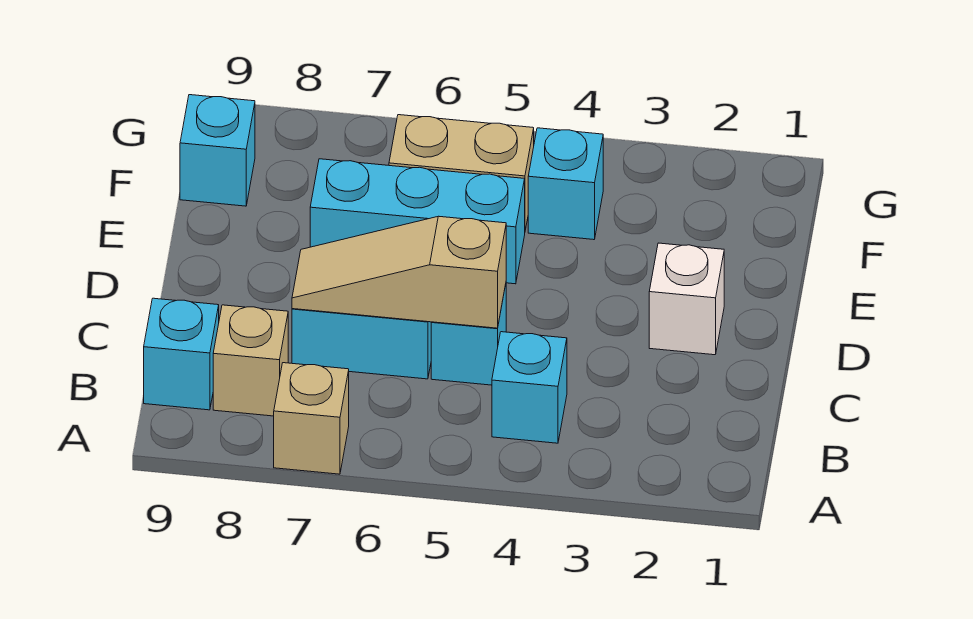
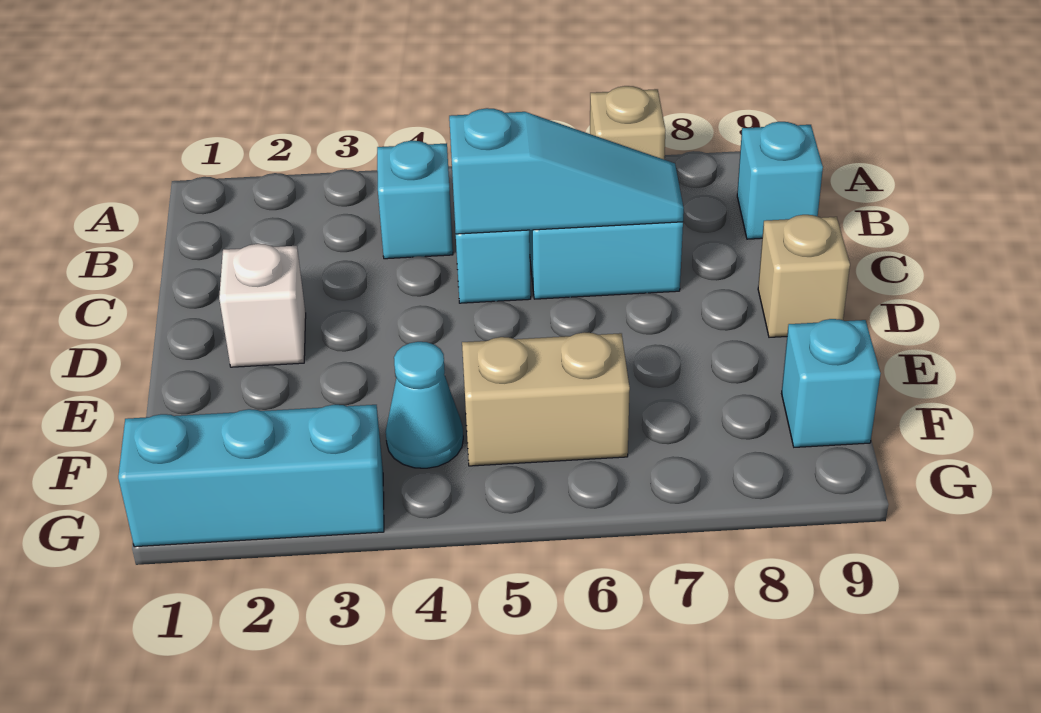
tan 1x1 brick [213,305,288,416] -> tan 1x1 brick moved to [758,215,850,337]
tan 1x3 slope [292,216,506,328] -> cyan 1x3 slope [449,108,684,234]
cyan 1x3 brick [310,159,525,284] -> cyan 1x3 brick moved to [118,405,384,547]
cyan 1x1 brick [528,128,603,240] -> cyan 1x1 cone [386,342,463,468]

